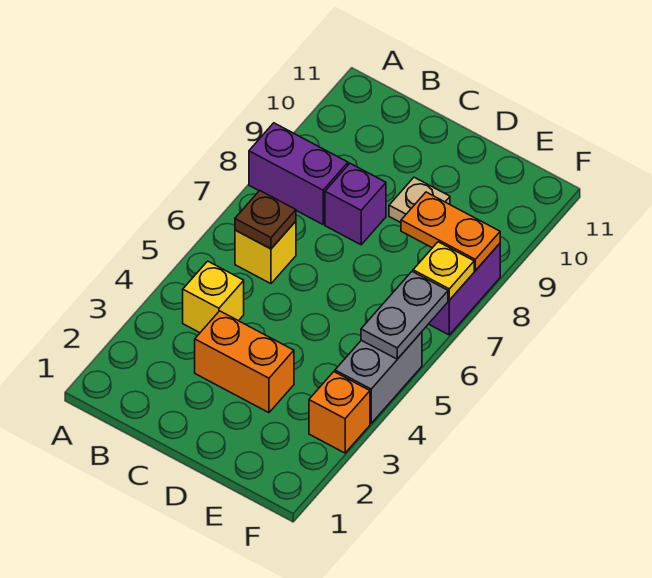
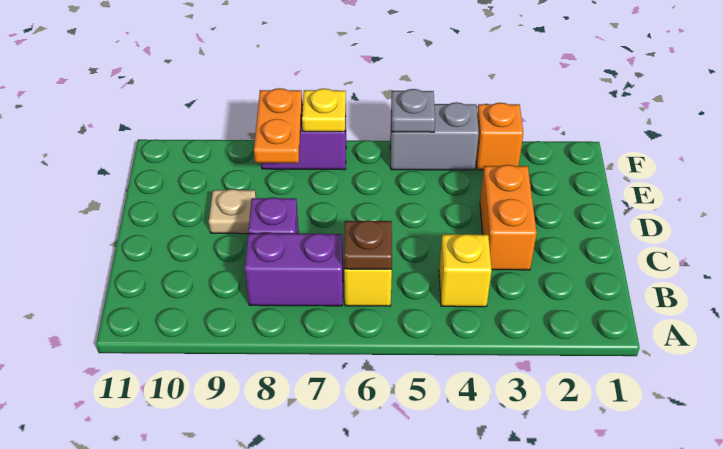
purple 1x2 brick [249,123,348,224] -> purple 1x2 brick turned to [245,233,343,306]
grey 1x2 plate [361,272,448,359] -> grey 1x1 plate [391,89,435,132]

